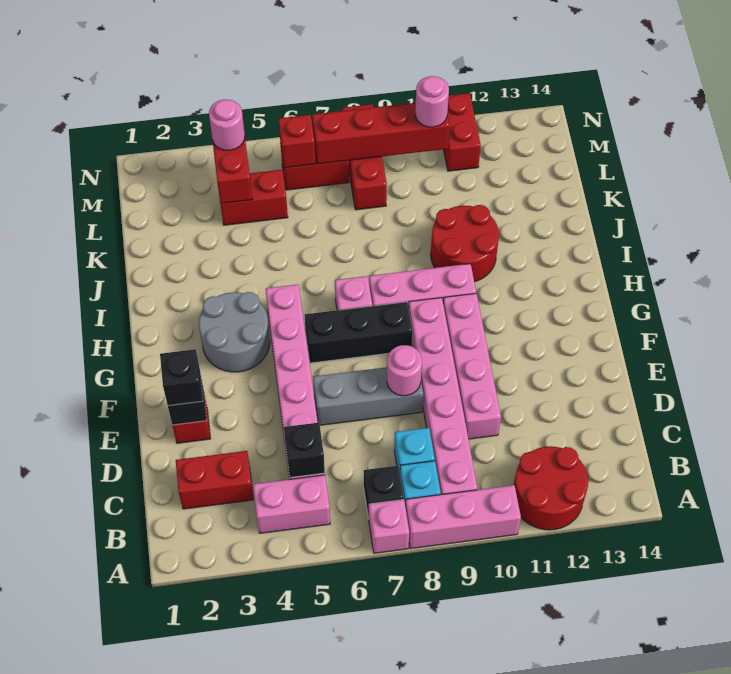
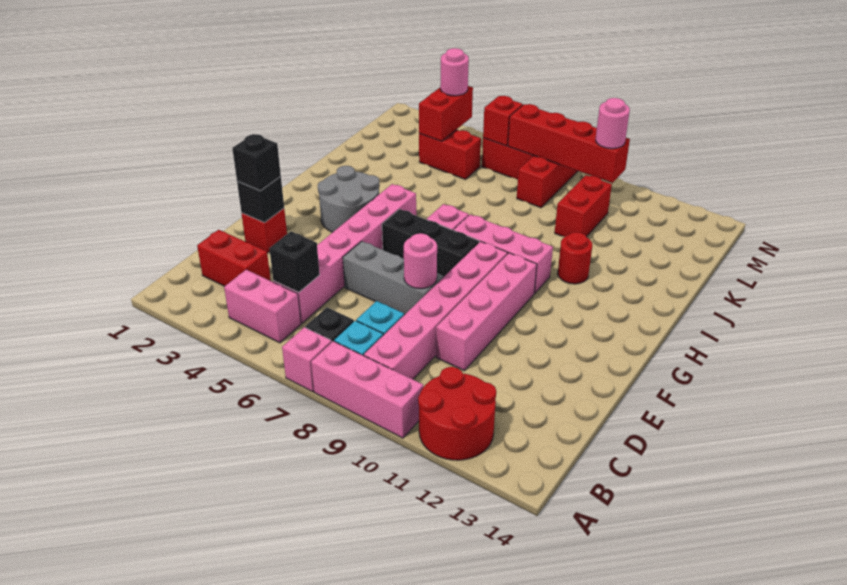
red 2x2 round brick [431,205,499,282] -> red 1x1 round brick [558,232,592,284]
red 1x2 brick [444,93,481,171] -> red 1x2 brick moved to [555,175,612,237]

